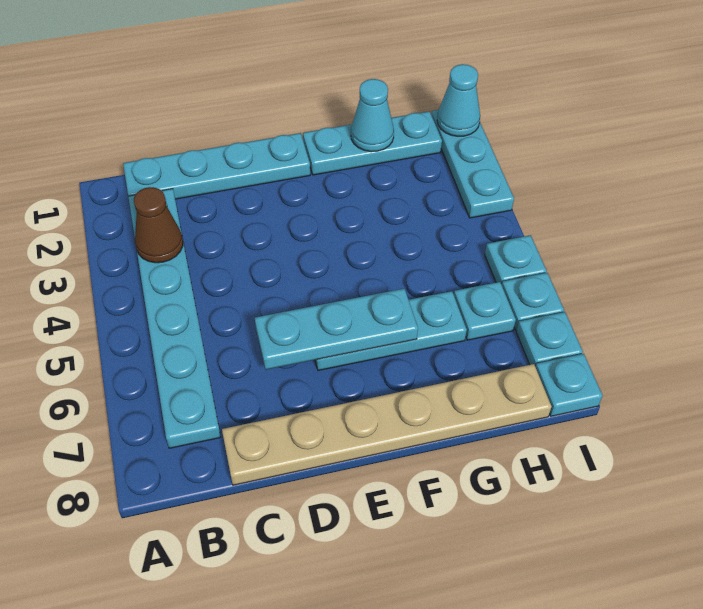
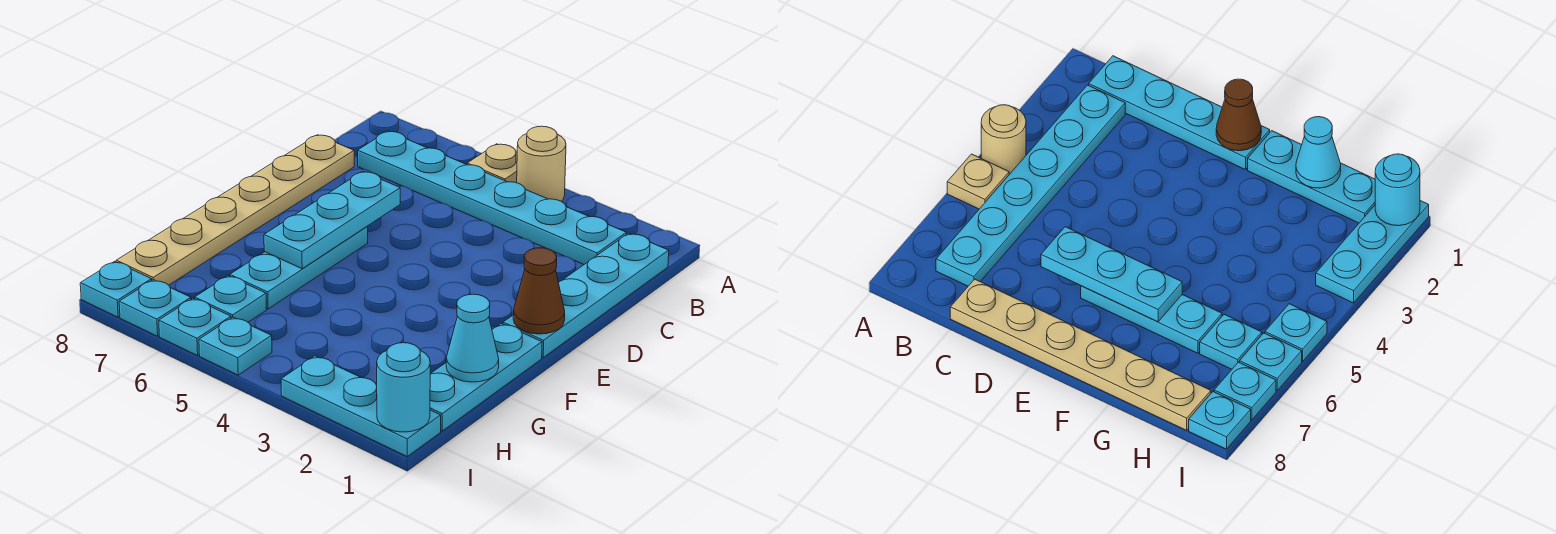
none -> tan 1x1 round brick [517,126,566,201]
none -> tan 1x1 plate [467,144,517,183]
brown 1x1 cone [134,187,183,263] -> brown 1x1 cone moved to [513,248,565,334]
cyan 1x1 cone [437,64,480,136] -> cyan 1x1 round brick [377,343,430,432]

